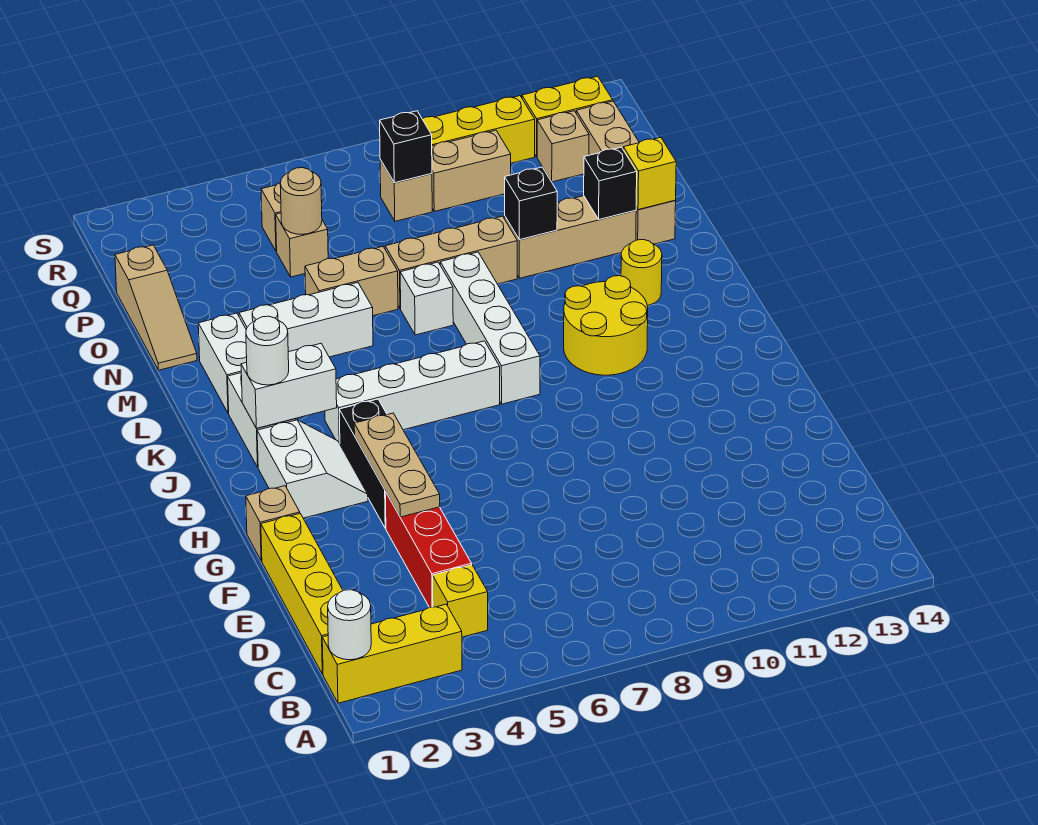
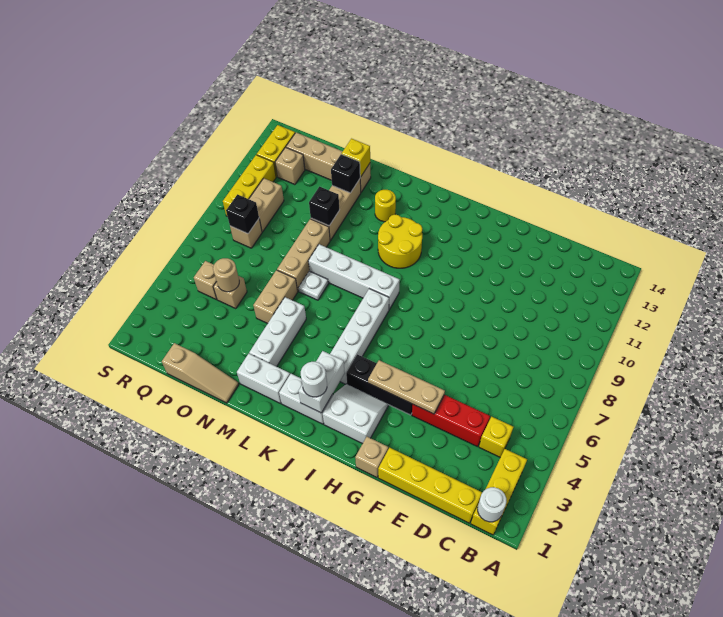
white 1x1 brick [400,262,453,335] -> white 1x1 plate [299,271,328,300]

